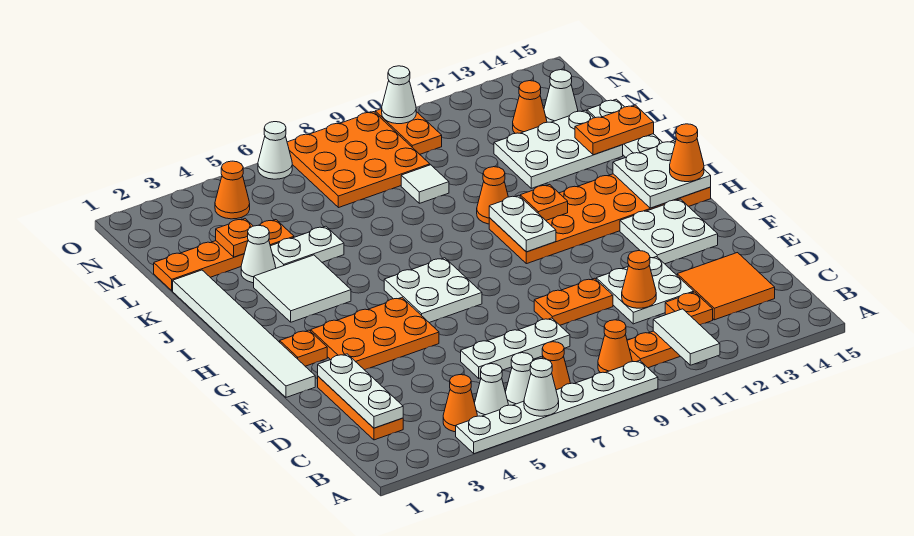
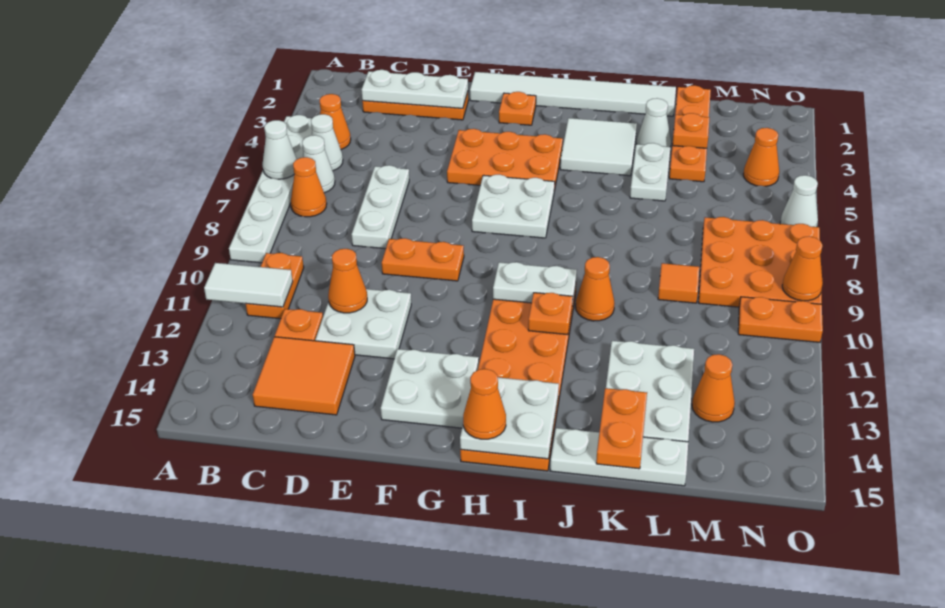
orange 1x1 cone [598,320,632,373] -> orange 1x1 cone moved to [782,236,823,301]
orange 1x2 plate [534,278,613,325] -> orange 1x2 plate turned to [382,238,464,281]
orange 2x3 plate [311,298,439,370] -> orange 2x3 plate turned to [447,129,563,191]
white 1x1 tile [401,165,449,203] -> orange 1x1 tile [658,263,699,303]
white 1x1 cone [544,70,578,122] -> none
white 1x1 cone [382,66,416,124] -> none

